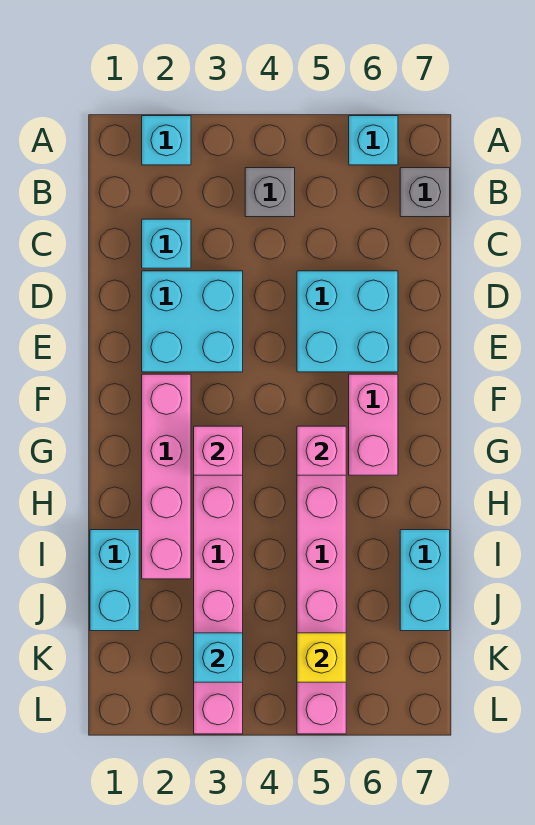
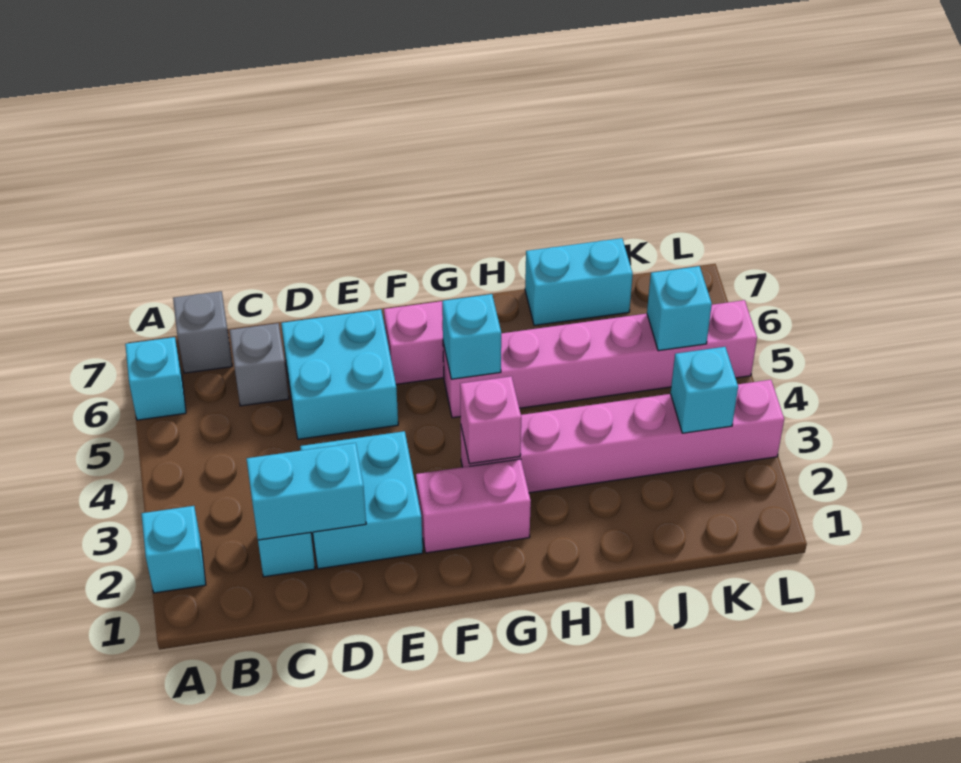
grey 1x1 brick [245,168,295,217] -> grey 1x1 brick moved to [230,323,289,406]
pink 1x4 brick [142,374,191,579] -> pink 1x2 brick [416,459,531,553]
pink 1x1 brick [297,426,346,475] -> cyan 1x1 brick [442,294,501,379]
cyan 1x2 brick [90,530,139,631] -> cyan 1x2 brick moved to [247,443,366,540]
yellow 1x1 brick [297,633,346,682] -> cyan 1x1 brick [647,266,712,351]

